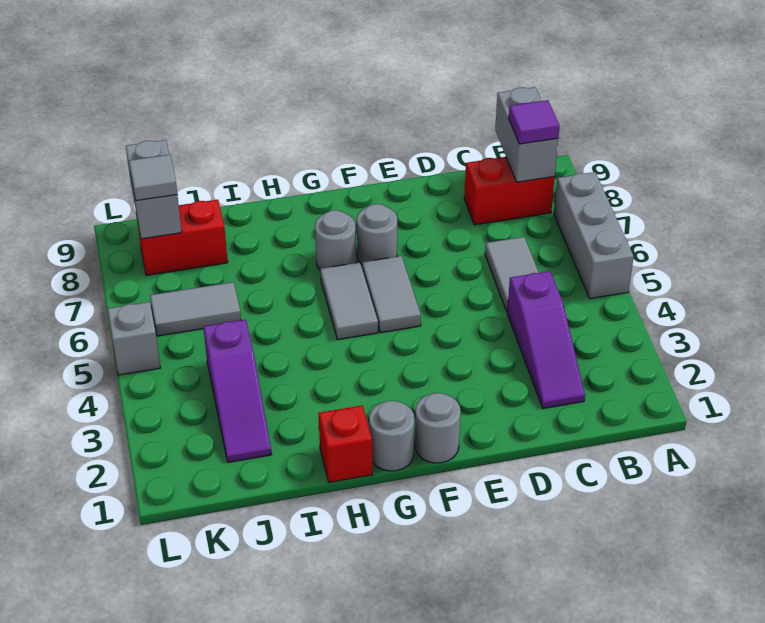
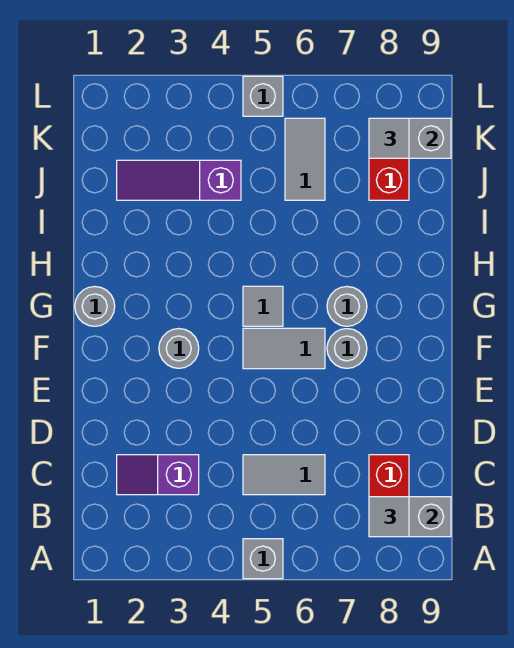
grey 1x3 brick [554,172,634,299] -> grey 1x1 brick [243,539,283,579]
purple 1x1 tile [509,100,560,144] -> grey 1x1 tile [369,497,409,537]
purple 1x3 slope [507,271,585,408] -> purple 1x2 slope [117,455,199,495]
grey 1x1 round brick [415,393,461,463] -> grey 1x1 round brick moved to [159,329,199,368]
grey 1x2 tile [320,262,378,340] -> grey 1x1 tile [243,286,283,326]
red 1x1 brick [318,406,372,482] -> none

